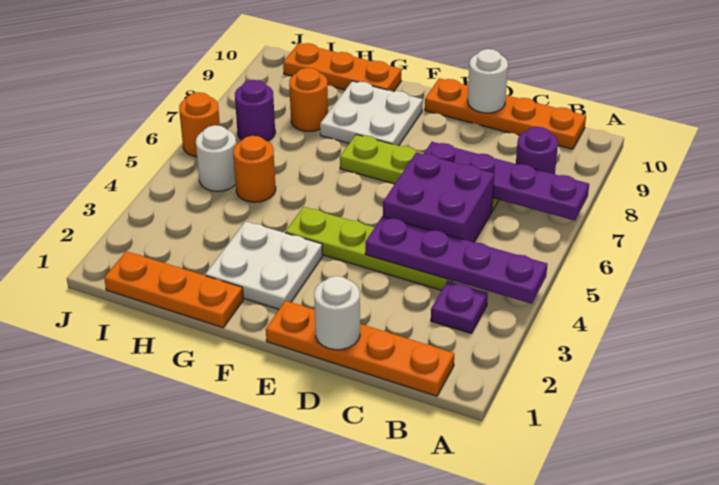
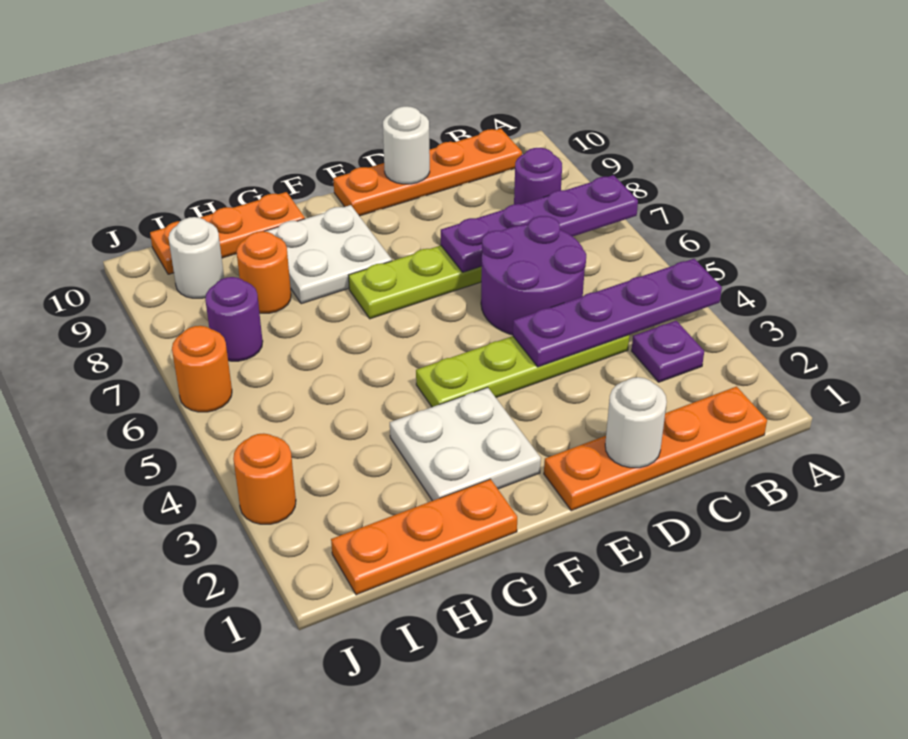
purple 2x2 brick [383,152,494,242] -> purple 2x2 round brick [481,216,586,335]
orange 1x1 round brick [233,136,276,202] -> orange 1x1 round brick moved to [233,433,296,524]
white 1x1 round brick [196,125,236,191] -> white 1x1 round brick moved to [169,217,224,298]

